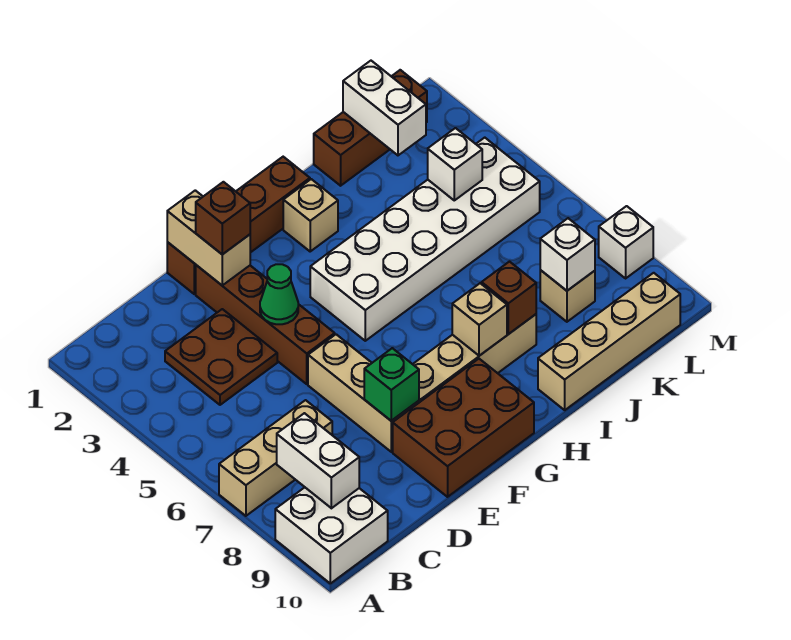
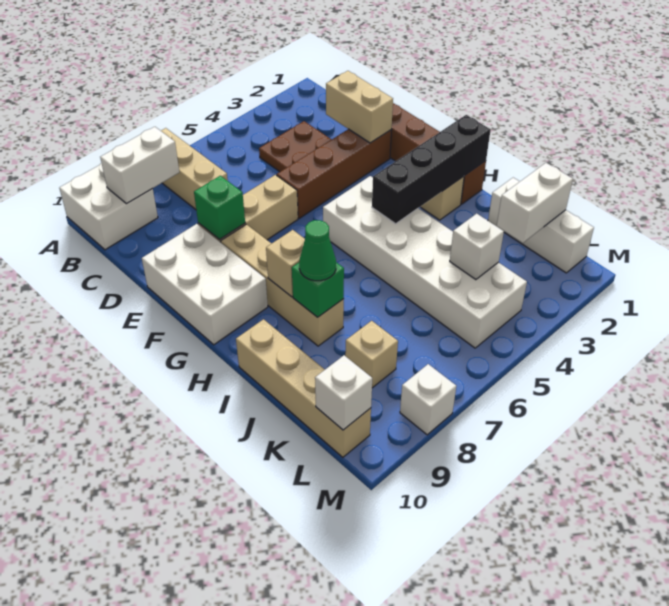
tan 1x2 brick [167,190,250,285] -> tan 1x2 brick turned to [326,71,393,143]
brown 1x1 brick [196,182,250,254] -> none
green 1x1 cone [260,264,298,324] -> green 1x1 cone moved to [299,220,336,281]
brown 2x3 brick [393,359,534,497] -> white 2x3 brick [142,224,268,345]
none -> black 1x4 brick [372,115,491,224]
brown 1x1 brick [482,262,536,334] -> green 1x1 brick [292,262,344,317]
brown 1x3 brick [314,70,427,186] -> white 1x3 brick [488,178,594,273]
white 1x1 brick [540,218,595,291] -> white 1x1 brick moved to [315,355,372,430]

